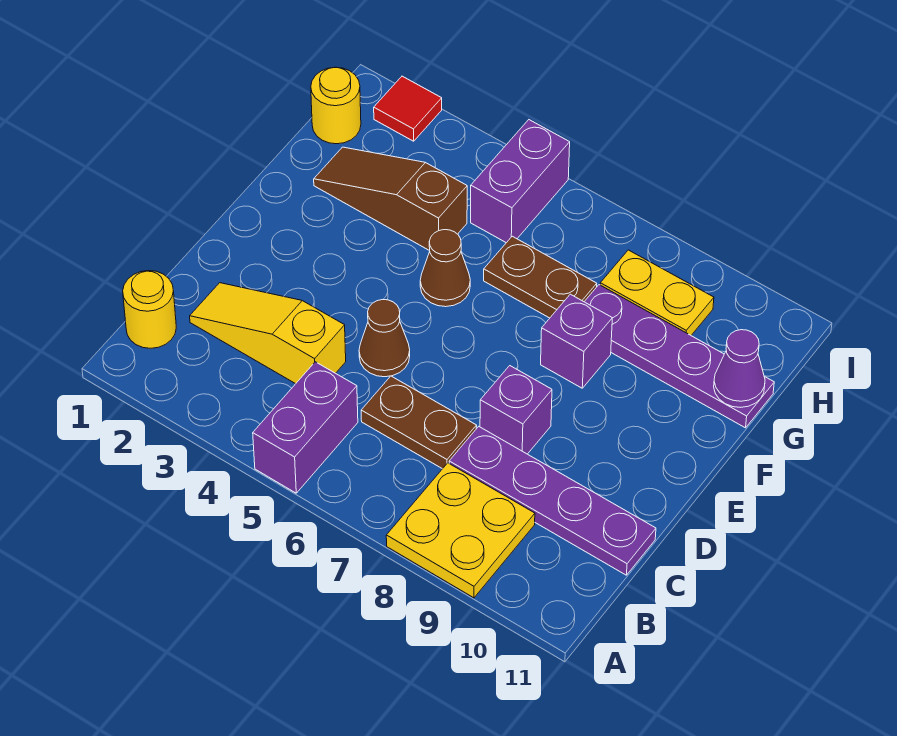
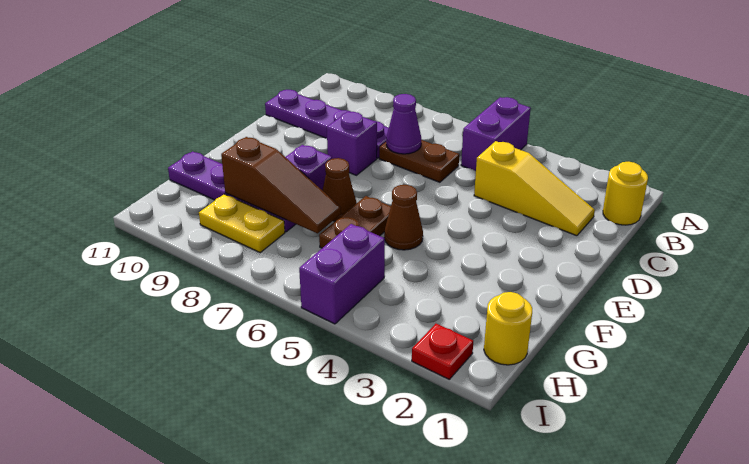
yellow 2x2 plate [386,463,535,598] -> none
brown 1x1 cone [359,300,410,377] -> brown 1x1 cone moved to [322,158,357,221]
brown 1x3 slope [314,147,467,251] -> brown 1x3 slope moved to [221,137,341,233]
brown 1x2 plate [484,236,597,318] -> brown 1x2 plate turned to [319,196,391,248]
purple 1x1 cone [714,330,765,407] -> purple 1x1 cone moved to [386,94,421,154]
red 1x1 tile [374,76,442,141] -> red 1x1 plate [412,324,473,379]

